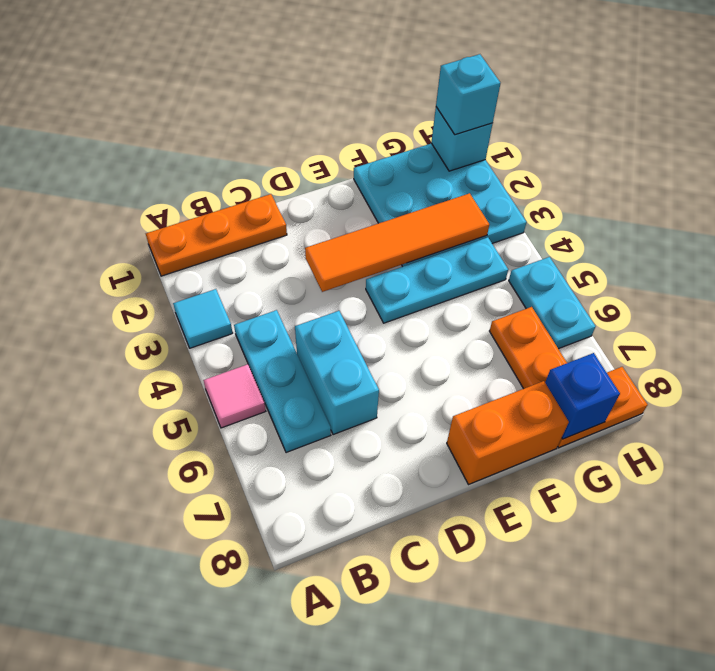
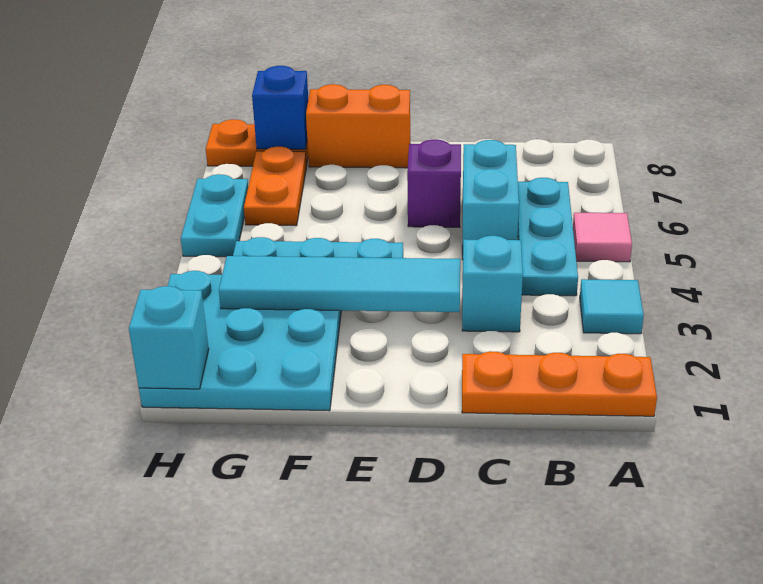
orange 1x4 tile [305,193,489,292] -> cyan 1x4 tile [219,256,460,312]
none -> purple 1x1 brick [407,139,461,227]
cyan 1x1 brick [436,54,500,135] -> cyan 1x1 brick moved to [462,236,523,332]

